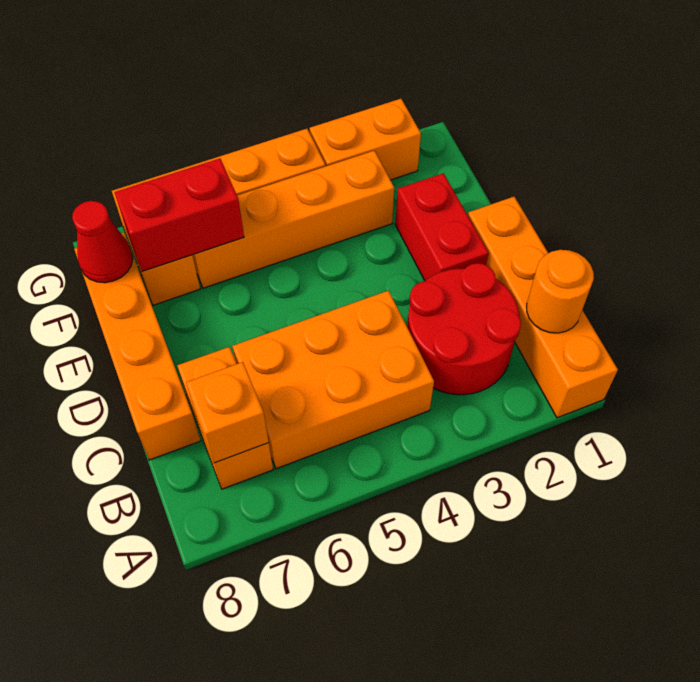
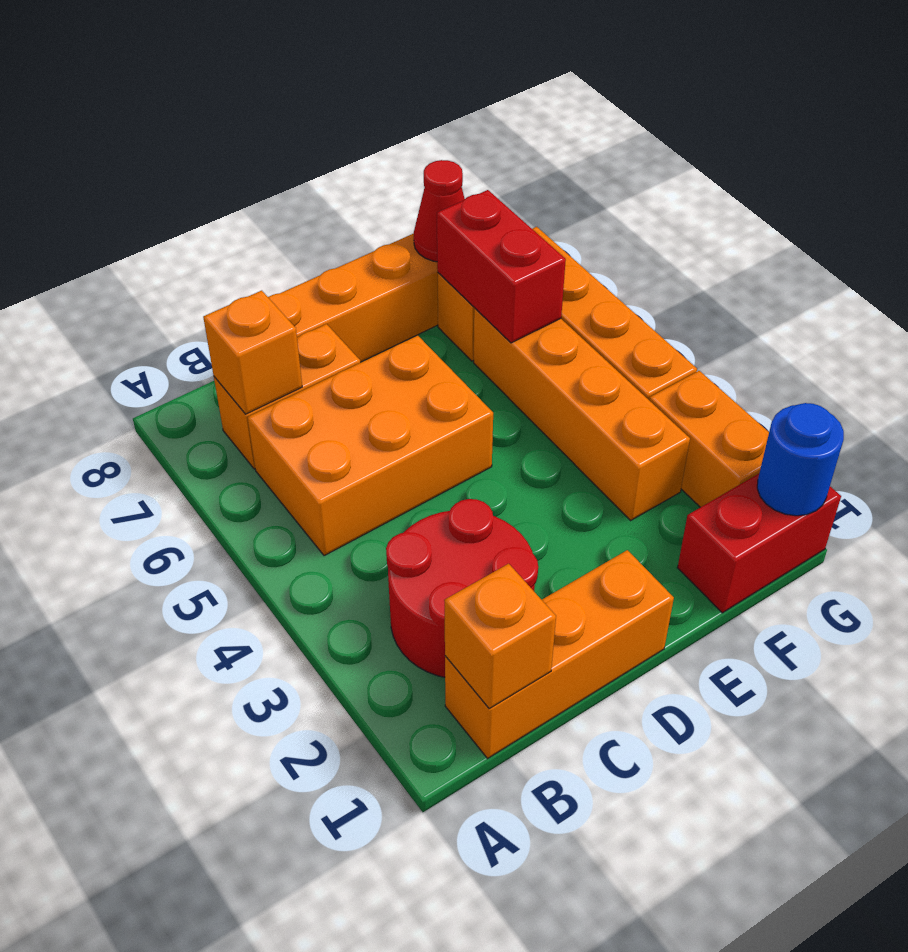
orange 1x4 brick [468,197,618,418] -> orange 1x3 brick [445,550,674,758]
orange 1x1 round brick [527,250,594,333] -> orange 1x1 brick [444,564,556,708]
orange 2x3 brick [232,291,434,469] -> orange 2x3 brick turned to [247,335,493,556]
red 1x2 brick [395,173,488,281] -> red 1x2 brick moved to [678,474,841,613]
none -> blue 1x1 round brick [757,403,844,516]

